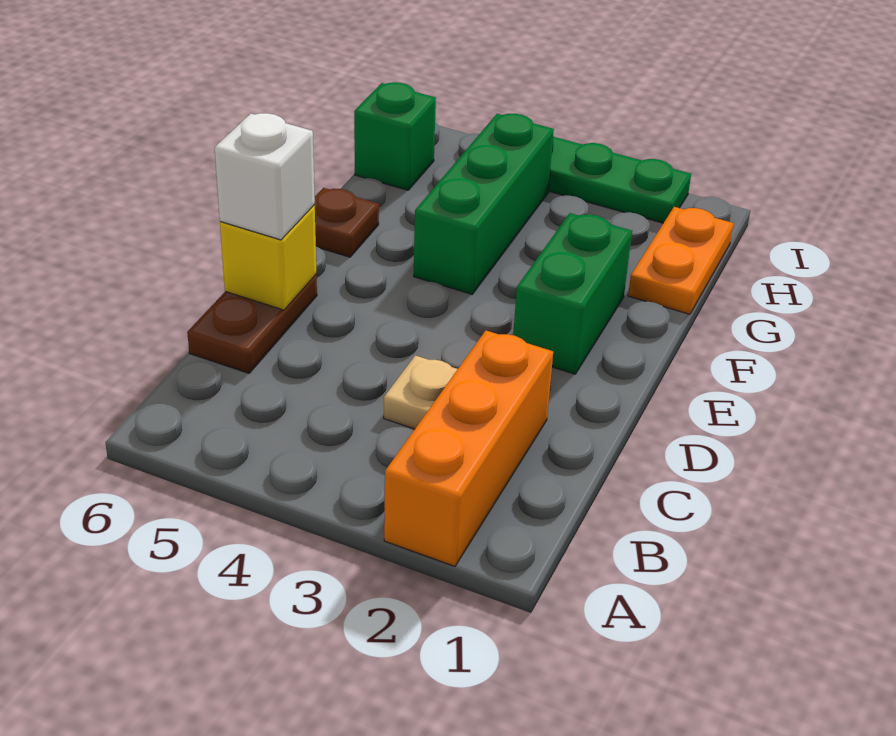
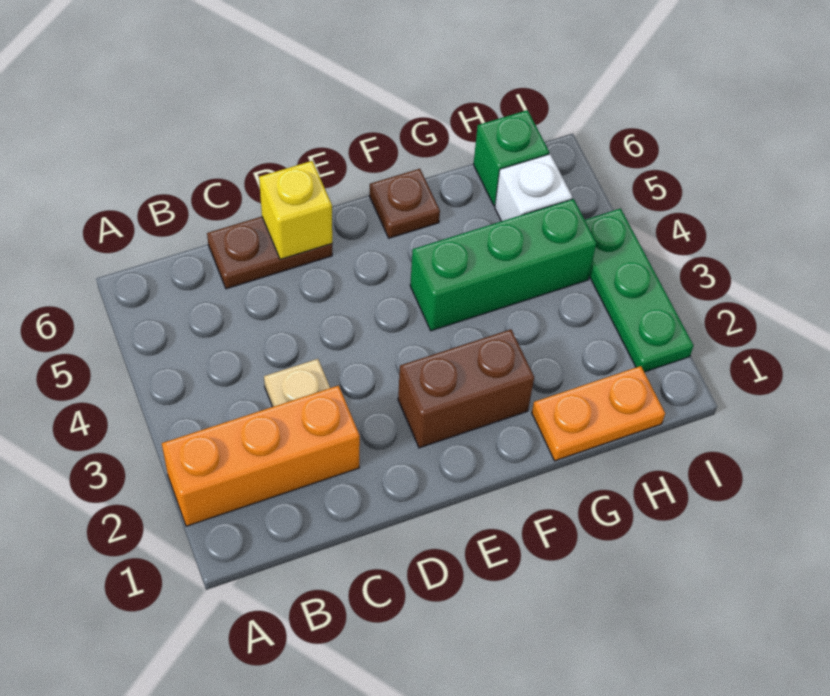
white 1x1 brick [214,113,315,240] -> white 1x1 brick moved to [495,154,572,221]
green 1x2 brick [513,213,632,374] -> brown 1x2 brick [398,329,534,448]

